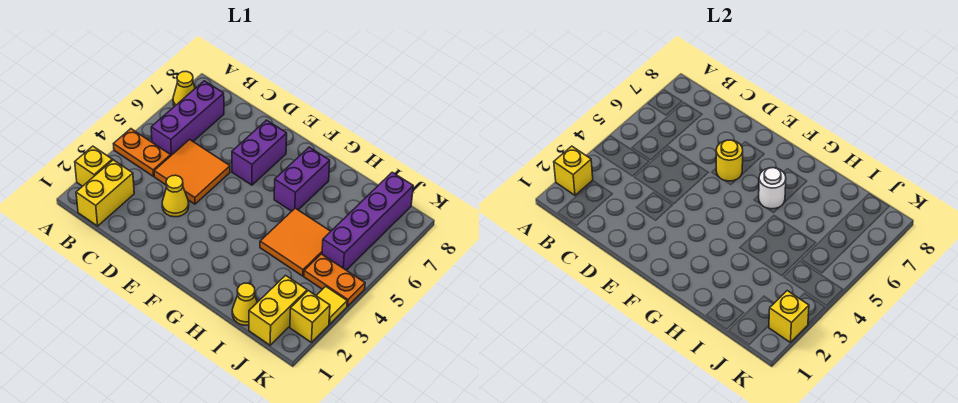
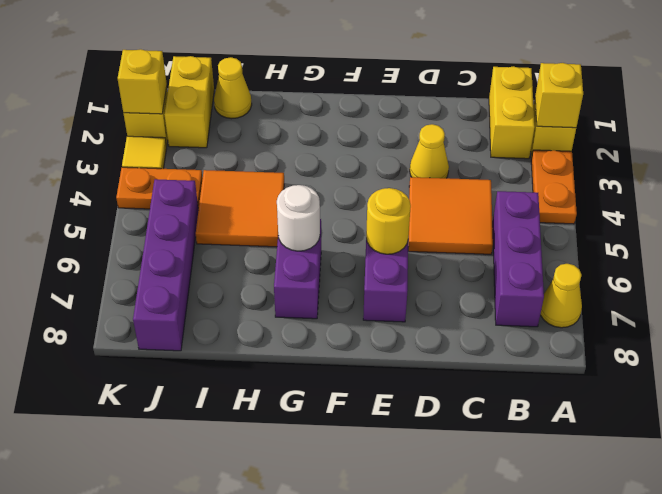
orange 1x2 plate [114,129,171,176] -> orange 1x2 plate turned to [531,150,577,224]

